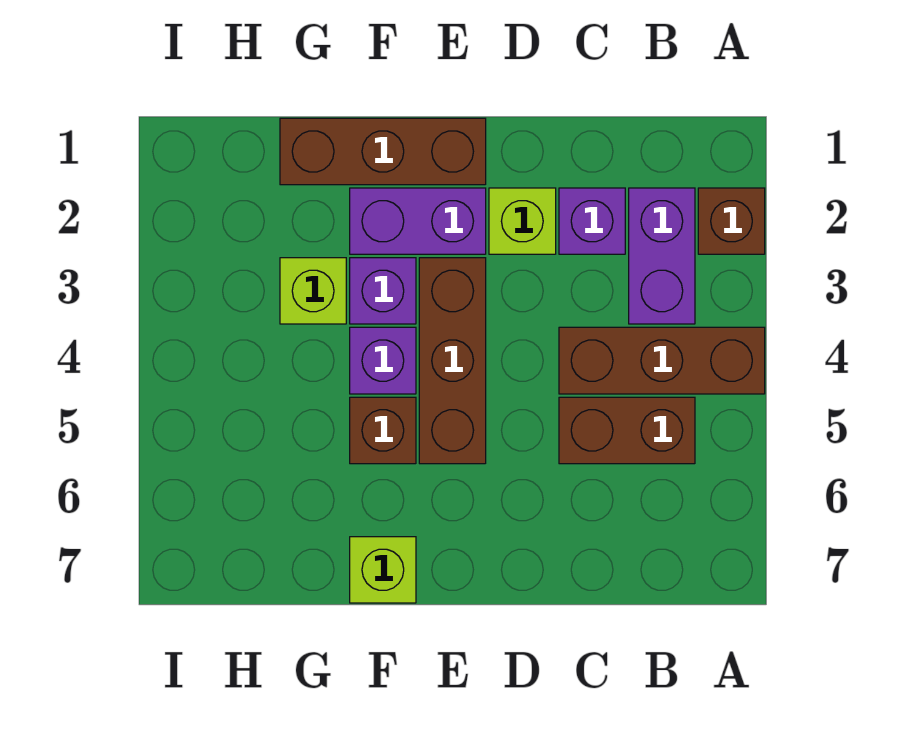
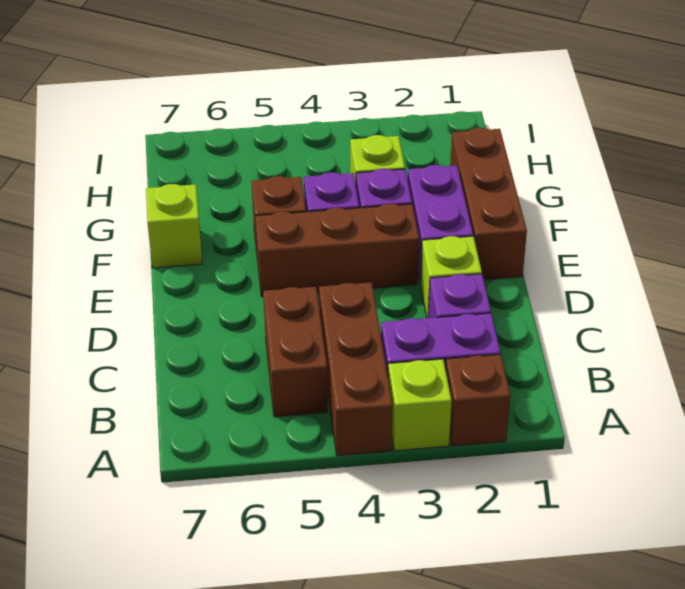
none -> lime 1x1 brick [388,359,452,451]

